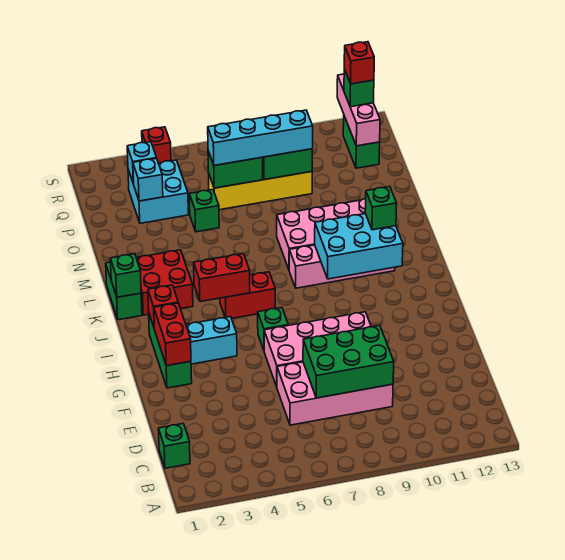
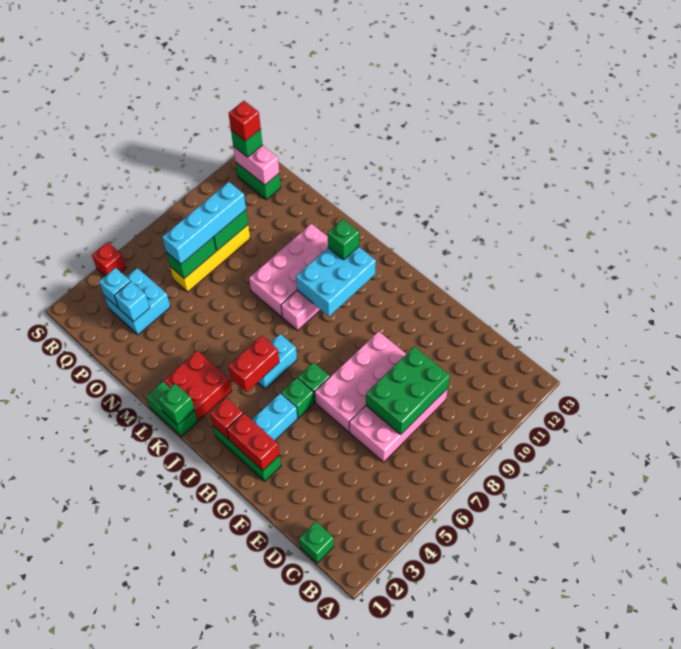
red 1x2 brick [220,272,275,319] -> cyan 1x2 brick [258,334,297,389]
green 1x1 brick [189,190,219,232] -> green 1x1 brick moved to [281,378,314,418]
pink 1x3 brick [337,74,380,146] -> pink 1x2 brick [233,145,279,185]

